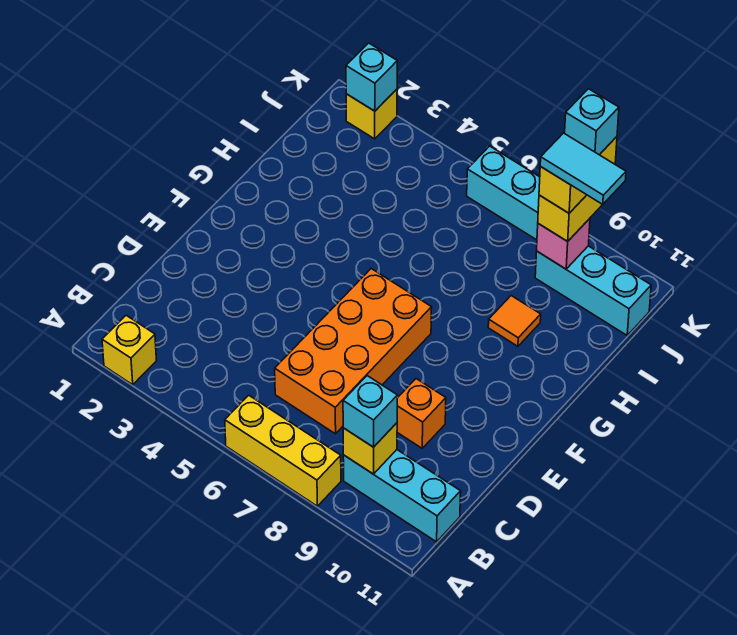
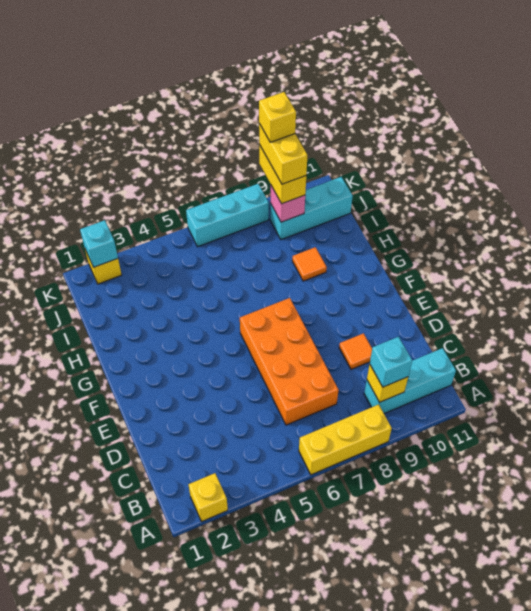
orange 1x1 brick [397,379,446,448] -> orange 1x1 tile [339,333,372,369]
cyan 1x2 tile [540,133,626,204] -> none
cyan 1x1 brick [565,89,619,155] -> yellow 1x1 brick [259,92,296,142]

